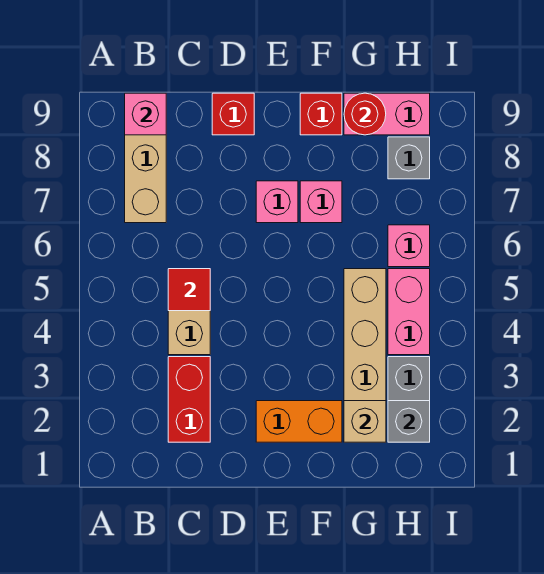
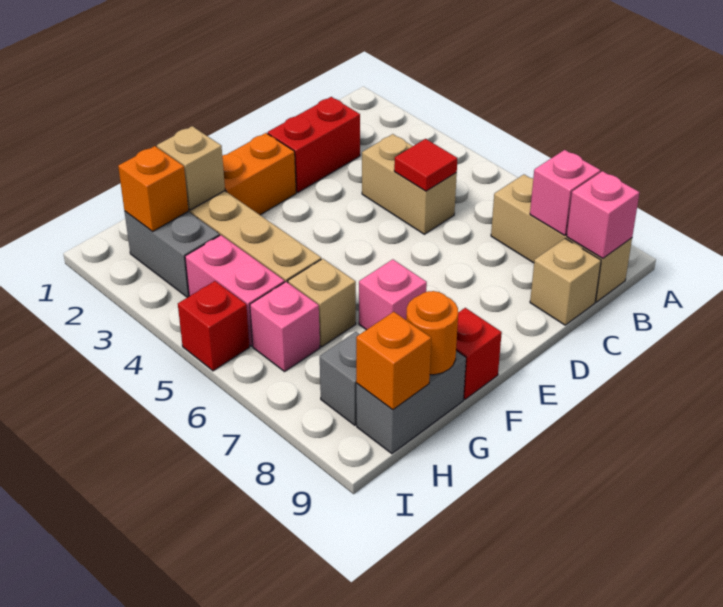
red 1x2 brick [168,357,210,442] -> red 1x2 brick turned to [268,97,360,192]
none -> tan 1x1 brick [530,239,601,325]
red 1x1 brick [212,93,254,135] -> red 1x1 brick moved to [178,281,249,371]
pink 1x1 brick [256,181,298,223] -> pink 1x1 brick moved to [530,150,600,235]
none -> tan 1x1 brick [288,259,356,347]
pink 1x2 brick [344,93,430,135] -> grey 1x2 brick [356,351,466,454]
red 1x1 round brick [344,93,386,135] -> orange 1x1 round brick [406,291,458,375]
grey 1x1 brick [388,401,430,442] -> orange 1x1 brick [118,146,188,232]
none -> orange 1x1 brick [356,312,431,410]

